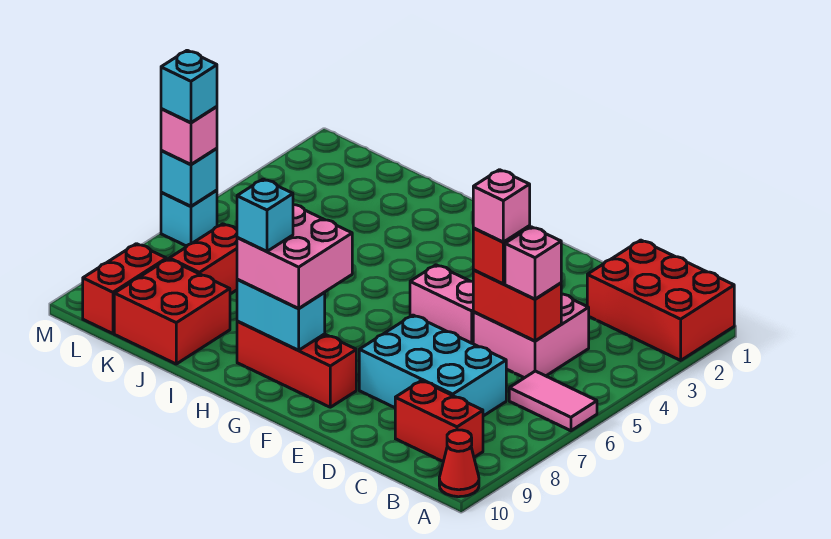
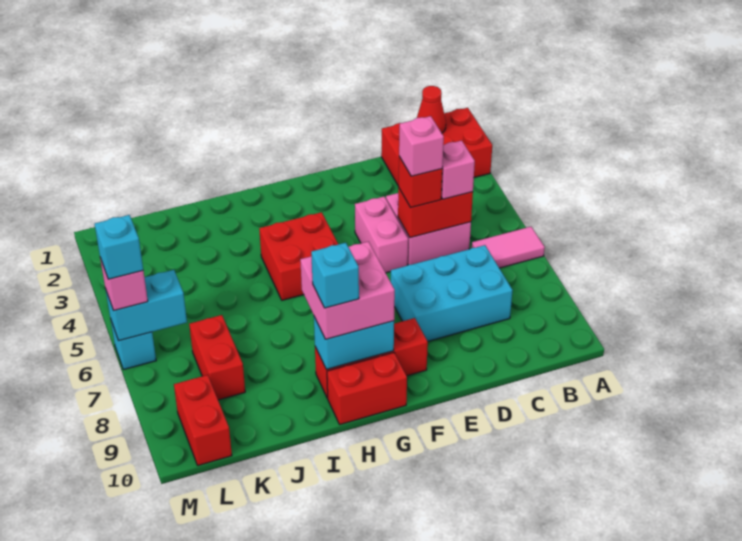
red 1x1 cone [439,430,479,497] -> red 1x1 cone moved to [417,86,446,133]
red 1x2 brick [395,381,483,461] -> red 1x2 brick moved to [327,353,407,424]
pink 1x2 brick [410,265,473,344] -> pink 1x2 brick turned to [355,197,408,273]
red 2x2 brick [114,259,230,364] -> red 2x2 brick moved to [259,212,338,300]
cyan 1x1 brick [161,148,217,206] -> cyan 1x2 brick [105,270,187,341]

